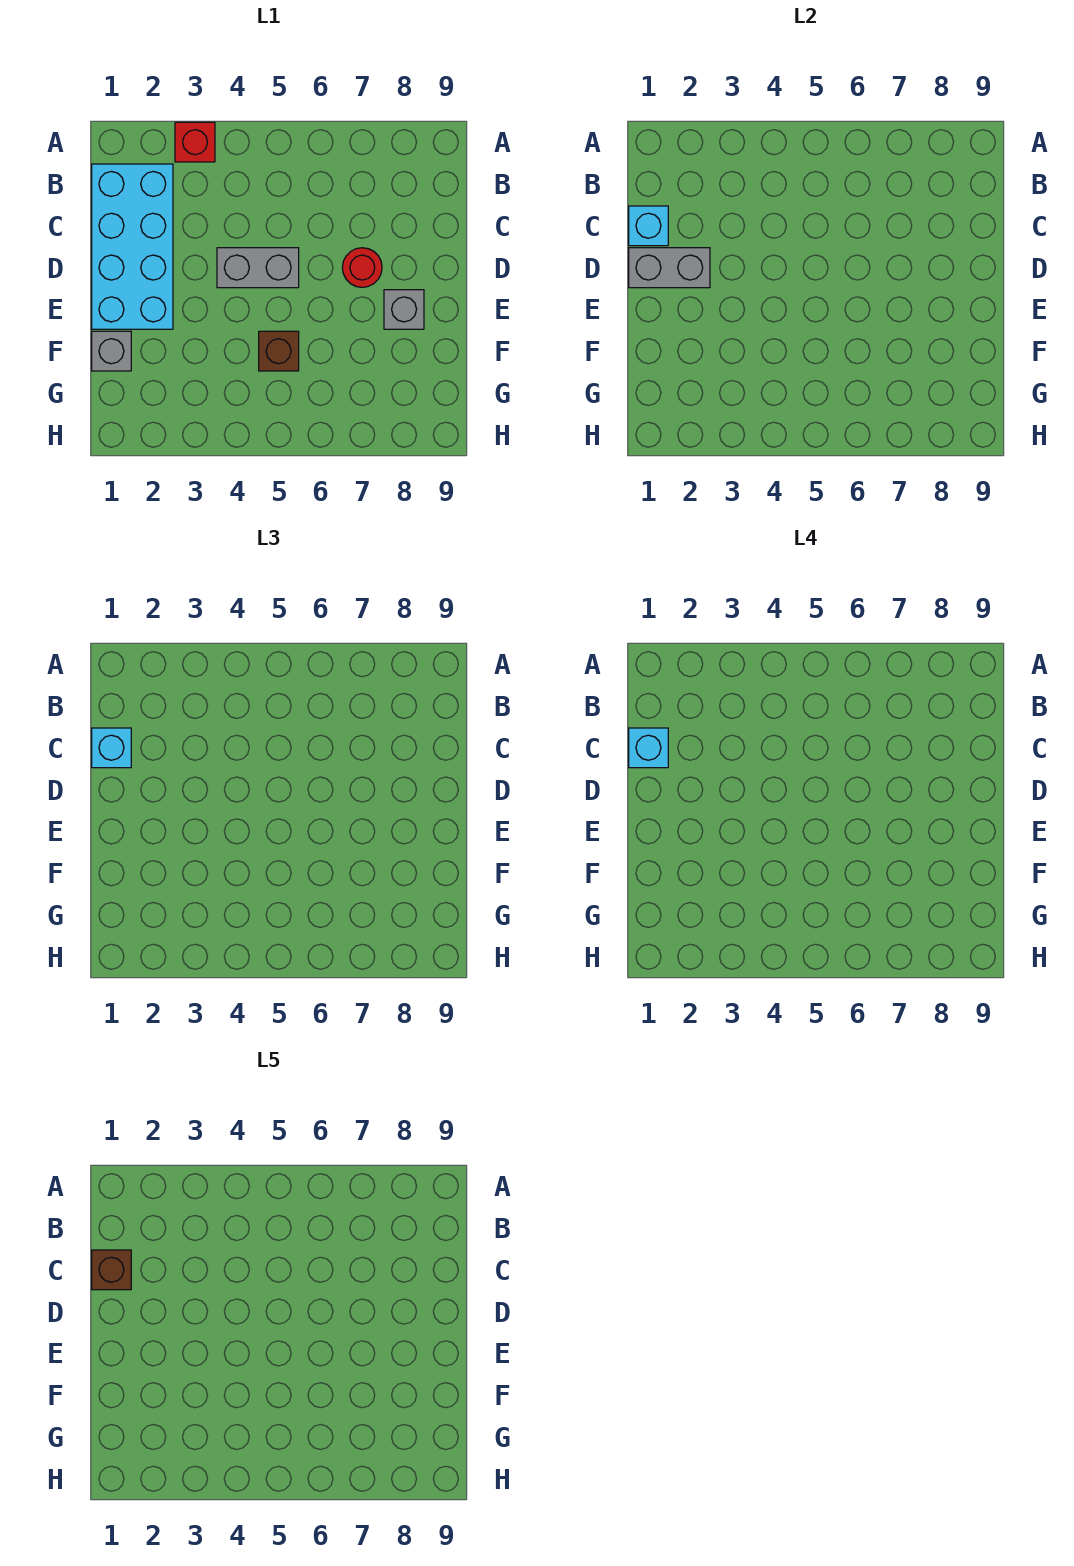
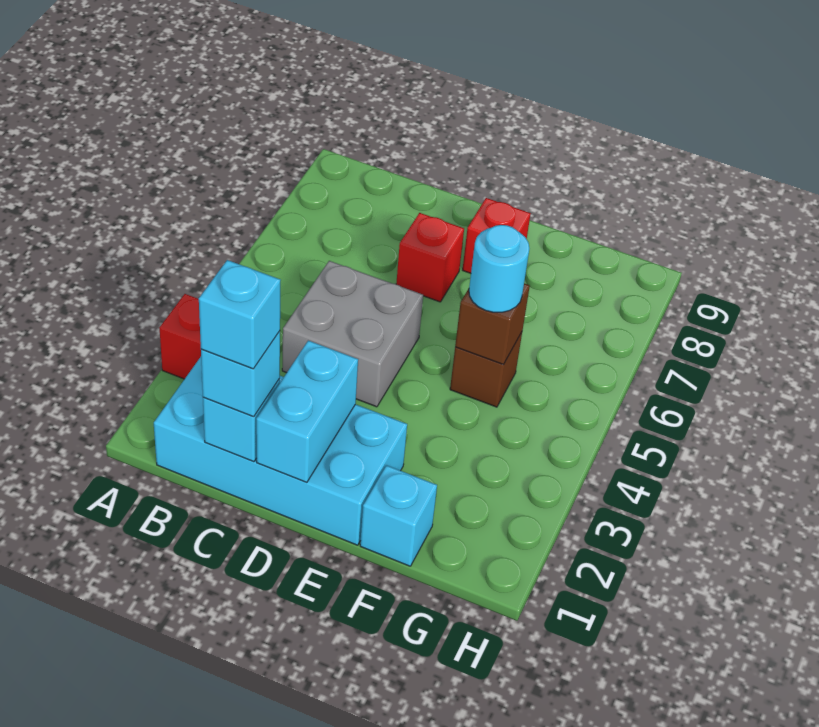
brown 1x1 brick [92,1250,131,1290] -> brown 1x1 brick moved to [455,283,530,365]
grey 1x2 brick [629,248,710,288] -> cyan 1x2 brick [256,341,358,482]
grey 1x2 brick [217,248,299,288] -> grey 2x2 brick [282,261,423,407]
red 1x1 round brick [342,248,382,287] -> red 1x1 brick [396,213,464,302]
grey 1x1 brick [384,290,424,329] -> red 1x1 brick [463,198,531,273]
grey 1x1 brick [92,331,131,371] -> cyan 1x1 brick [360,465,437,566]
none -> cyan 1x1 round brick [469,225,529,312]

